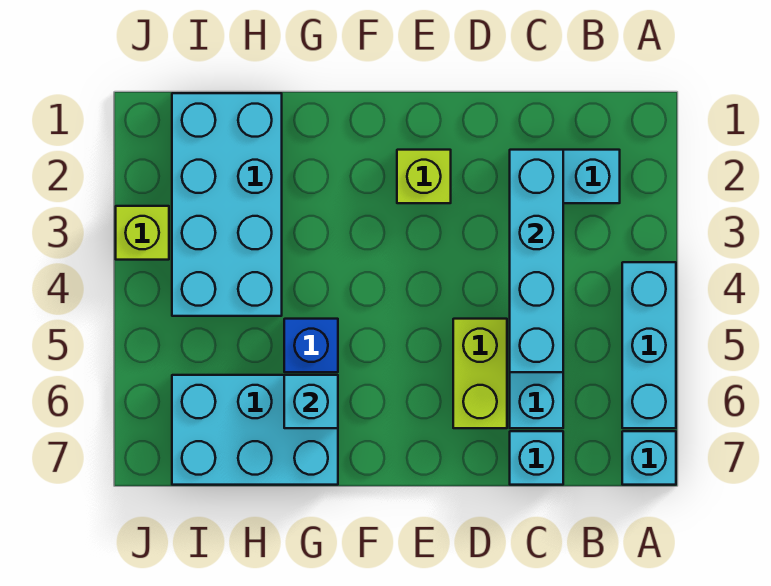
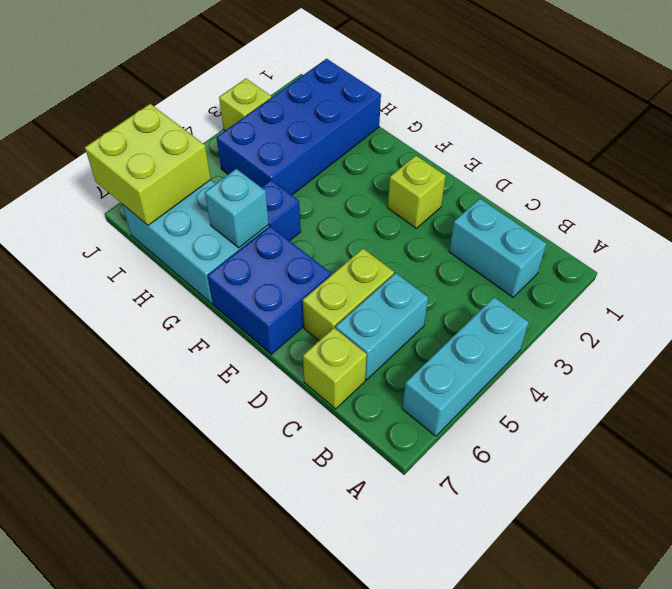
cyan 1x1 brick [622,431,676,485] -> none
cyan 1x4 brick [510,150,563,372] -> none
cyan 1x1 brick [510,431,563,485] -> lime 1x1 brick [303,328,367,409]
none -> blue 2x2 brick [208,226,331,354]
cyan 2x4 brick [172,93,282,316] -> blue 2x4 brick [217,59,381,195]
none -> lime 2x2 brick [85,104,211,225]

